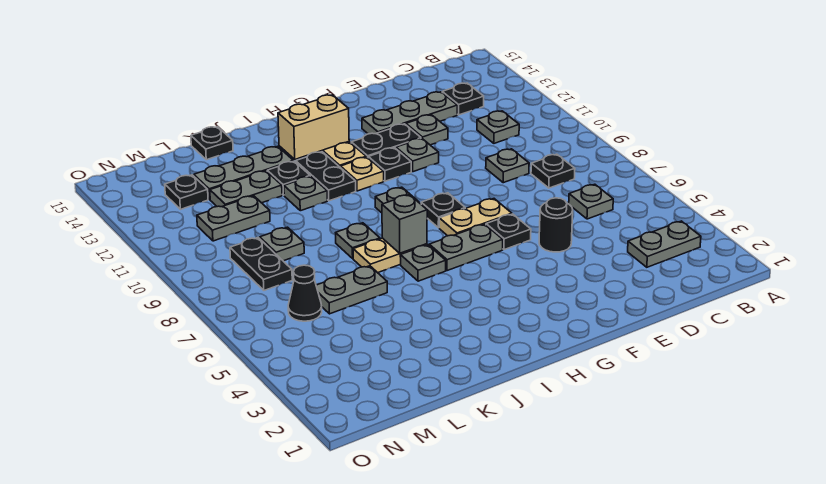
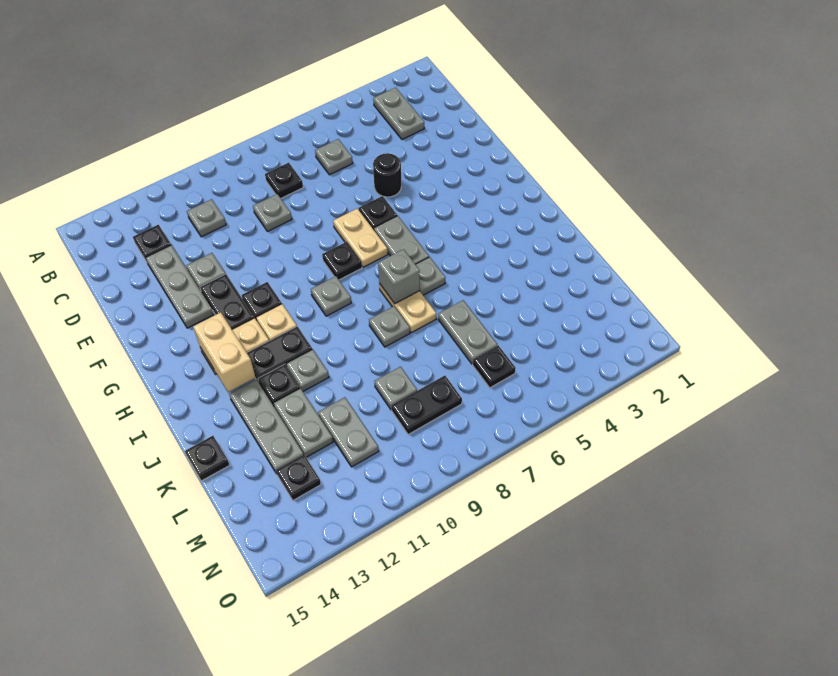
grey 1x1 plate [396,138,439,172] -> none
black 1x1 cone [288,265,322,321] -> black 1x1 plate [473,346,516,388]

